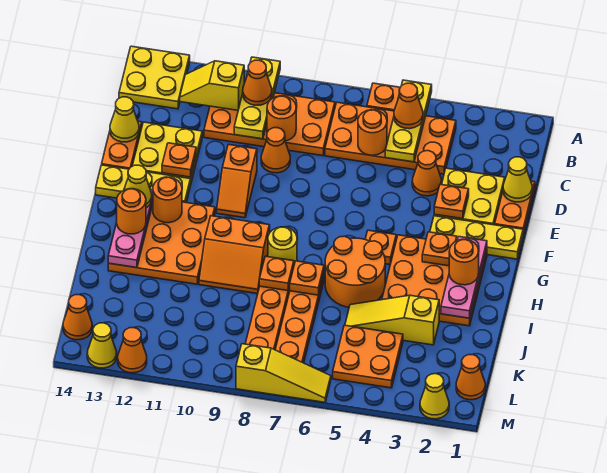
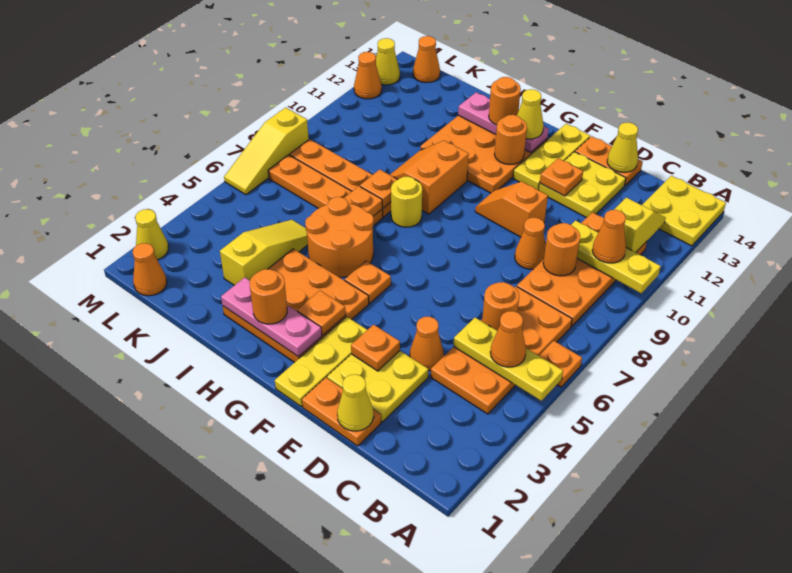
orange 2x2 plate [333,325,403,388] -> none

